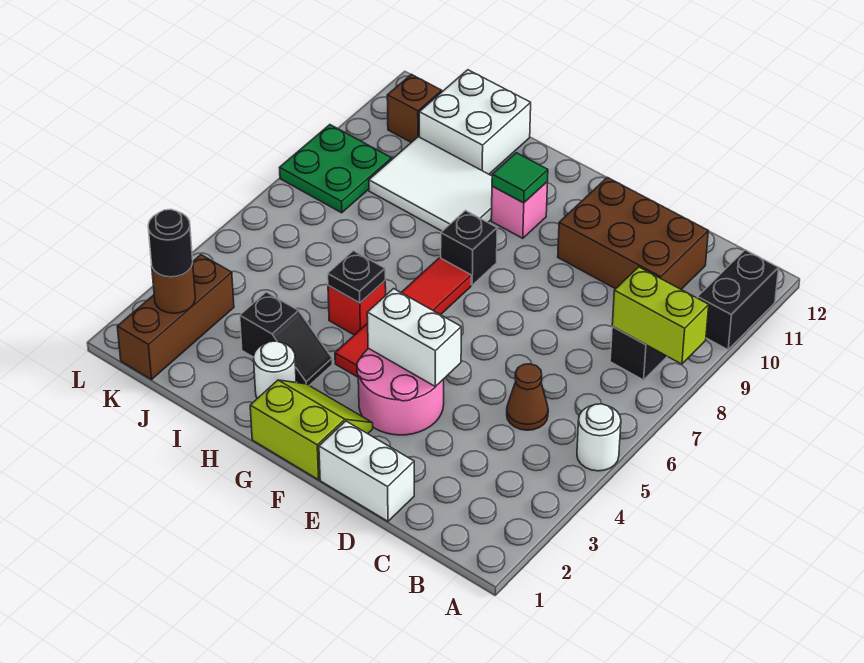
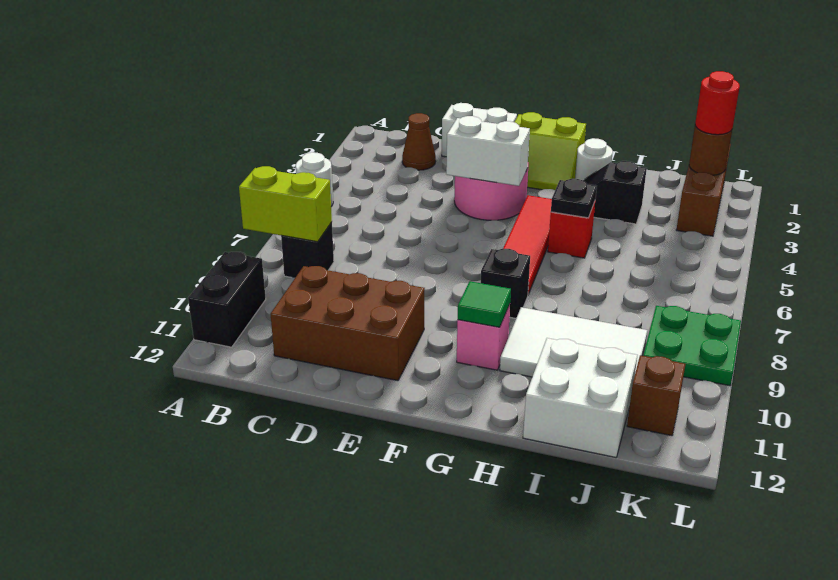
brown 1x1 cone [507,364,548,430] -> brown 1x1 cone moved to [402,113,436,170]
black 1x1 round brick [148,210,193,277] -> red 1x1 round brick [695,71,740,135]

